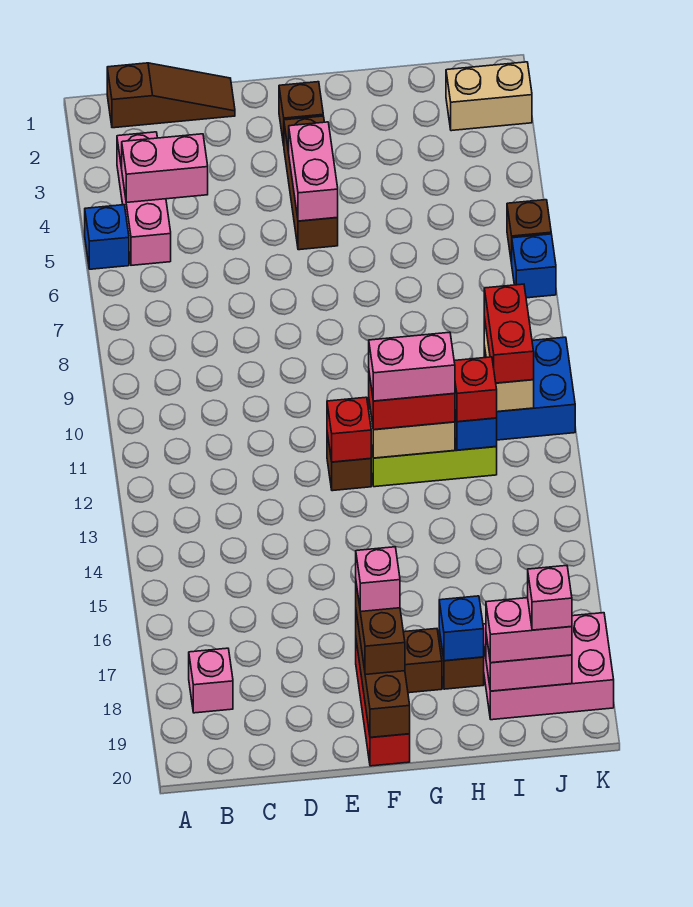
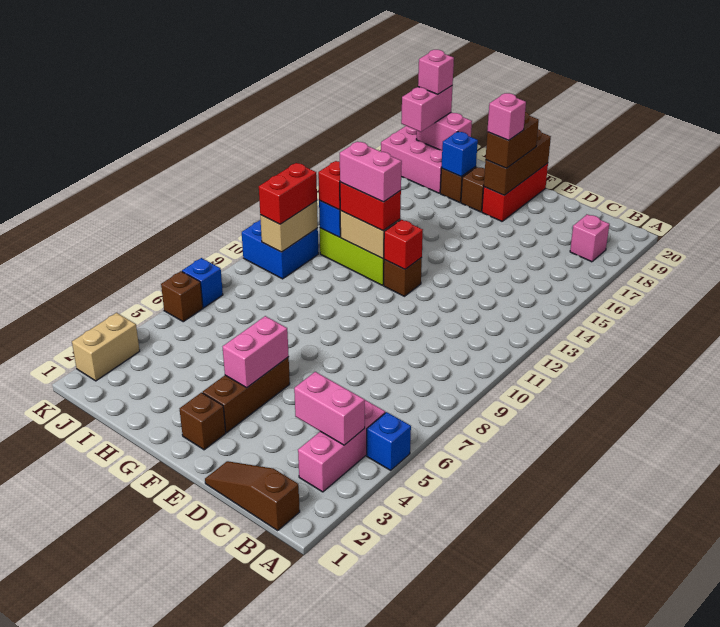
pink 1x2 brick [486,598,572,663] -> pink 1x2 brick turned to [401,86,453,132]
tan 1x2 brick [446,62,532,131] -> tan 1x2 brick turned to [72,313,140,381]

